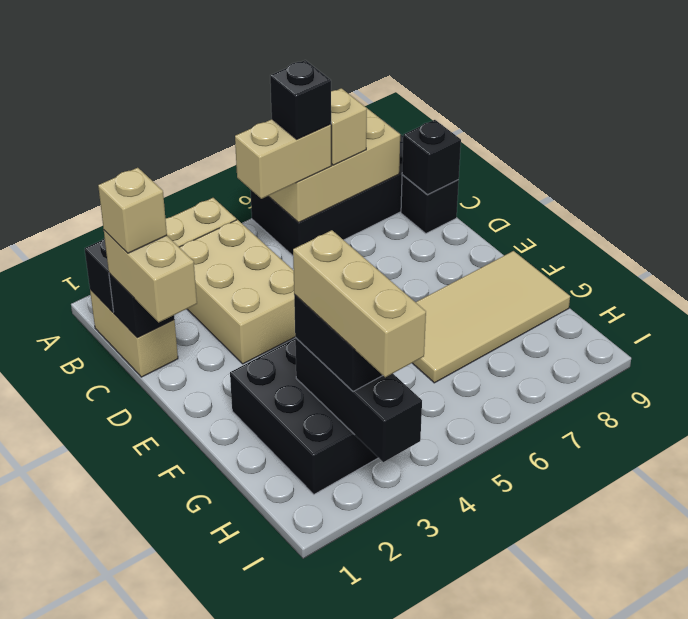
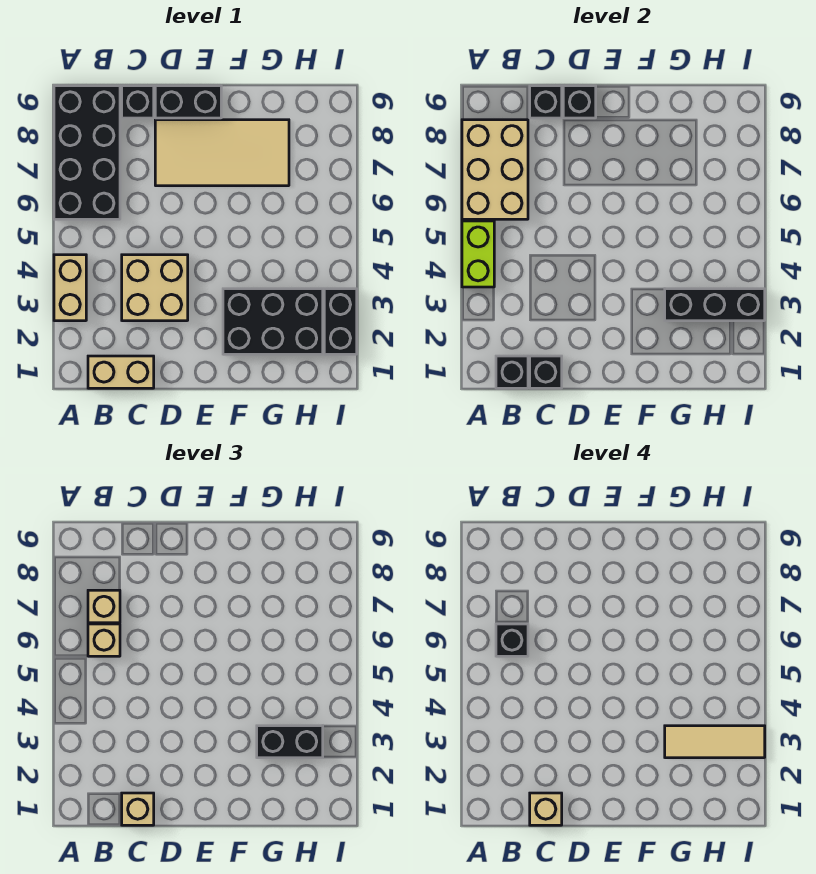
none -> lime 1x2 brick [462,221,494,287]
tan 2x3 brick [179,220,295,364] -> tan 2x2 brick [122,255,188,321]
tan 1x2 brick [235,119,332,199] -> tan 1x1 brick [88,624,120,656]
tan 1x2 brick [104,230,197,323] -> tan 1x1 brick [122,793,154,825]
none -> black 1x2 brick [155,86,221,118]
none -> black 1x1 brick [563,86,596,118]
tan 2x4 tile [413,251,570,383] -> tan 2x4 tile turned to [155,120,289,186]
tan 1x3 brick [293,230,426,377] -> tan 1x3 tile [665,726,765,758]
none -> black 1x2 brick [324,289,357,354]

